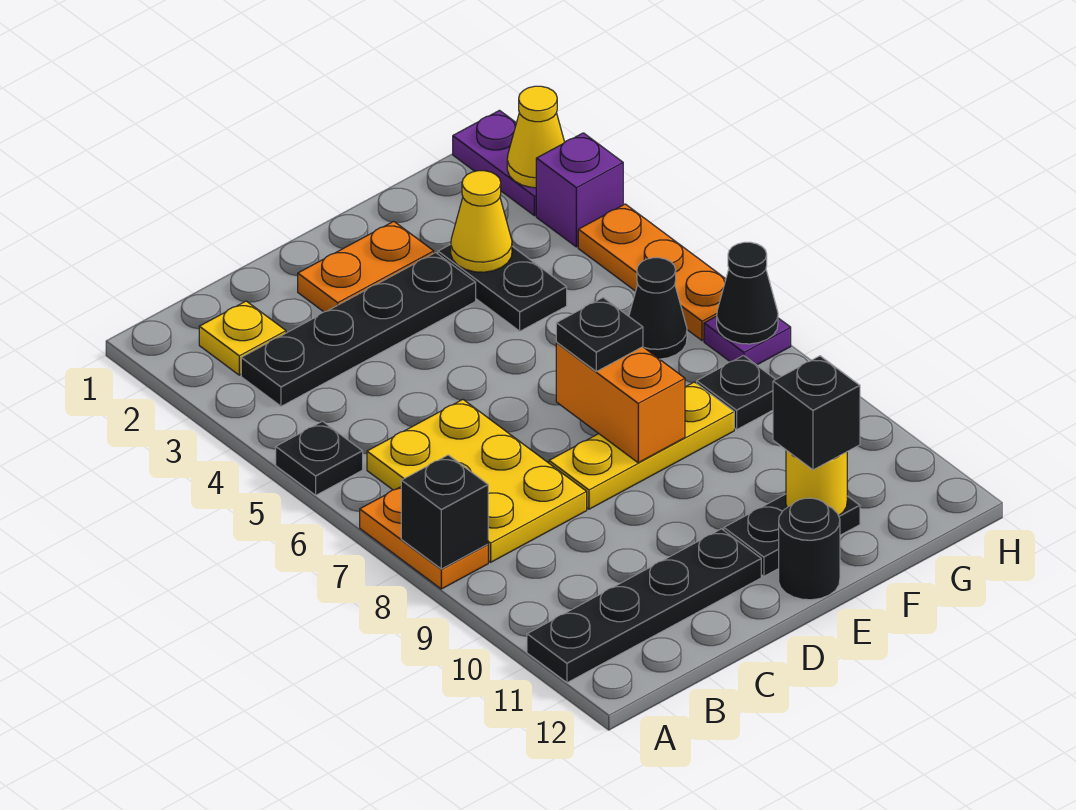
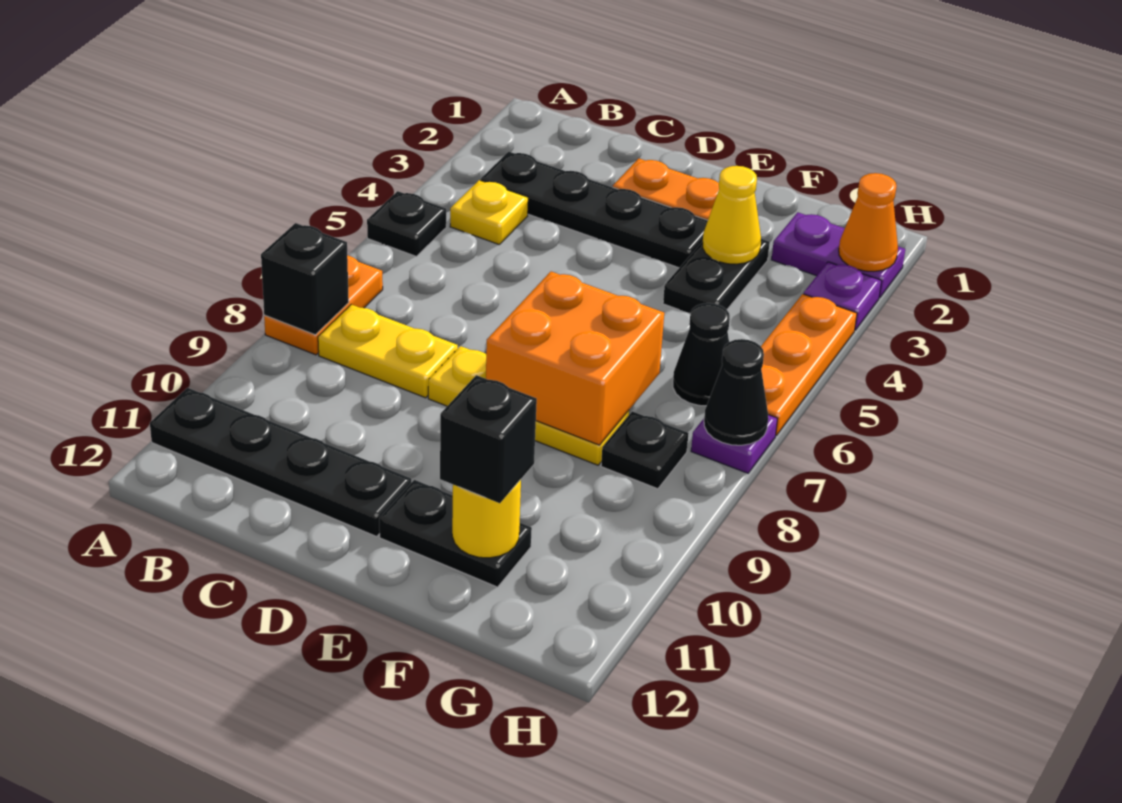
yellow 1x1 plate [199,301,286,375] -> yellow 1x1 plate moved to [450,180,528,244]
yellow 2x3 plate [367,399,587,562] -> yellow 1x2 plate [318,304,458,398]
orange 1x2 brick [556,343,685,463] -> orange 2x2 brick [486,272,664,445]
black 1x1 plate [556,298,643,371] -> none
black 1x1 round brick [779,498,840,600] -> none
purple 1x2 plate [453,110,536,216] -> purple 1x2 plate turned to [771,212,905,298]
yellow 1x1 cone [507,86,564,188] -> orange 1x1 cone [839,173,898,271]
purple 1x1 brick [536,133,623,247] -> purple 1x1 plate [804,262,882,330]

